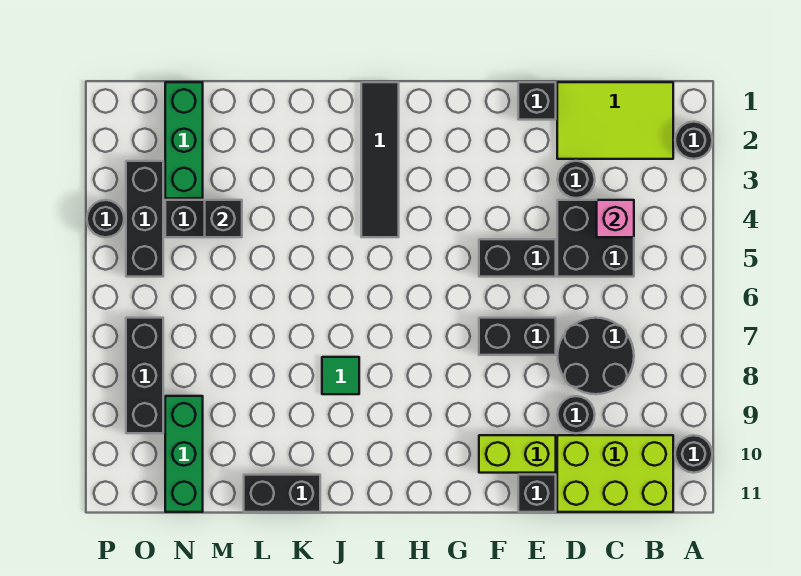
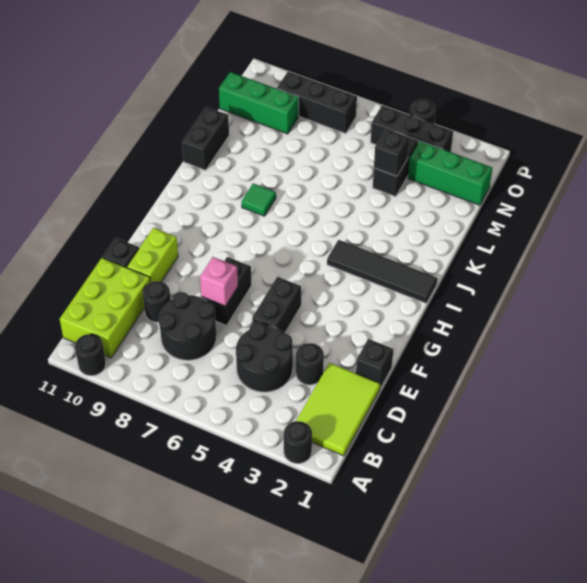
black 2x2 brick [557,200,634,277] -> black 2x2 round brick [236,323,293,392]
pink 1x1 brick [597,200,634,237] -> pink 1x1 brick moved to [200,257,238,306]

